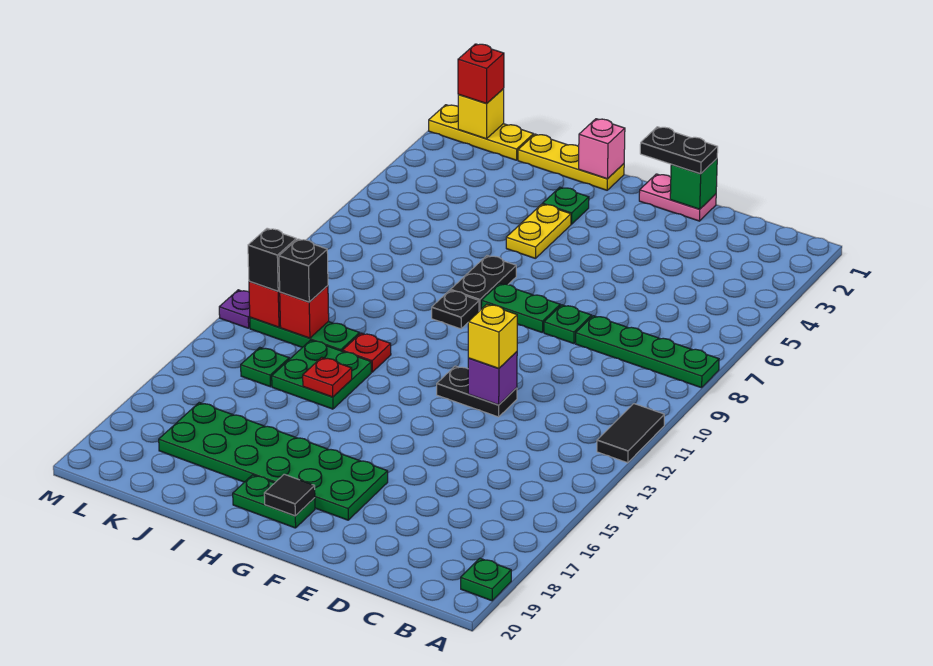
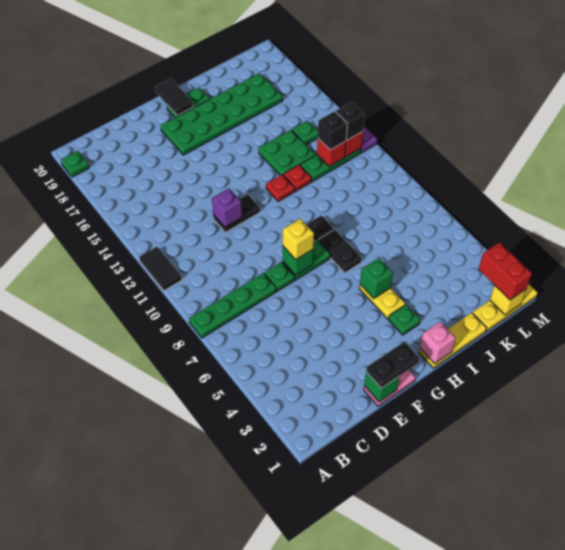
yellow 1x1 brick [468,304,517,369] -> yellow 1x1 brick moved to [283,219,314,260]
none -> green 1x1 brick [283,246,313,275]
black 1x1 tile [264,474,315,516] -> black 1x2 tile [155,79,193,116]
none -> green 1x1 brick [360,258,393,298]
red 1x1 plate [303,357,352,397] -> red 1x1 plate moved to [266,174,295,202]
red 1x1 brick [458,44,504,104] -> red 1x2 brick [479,243,532,300]

